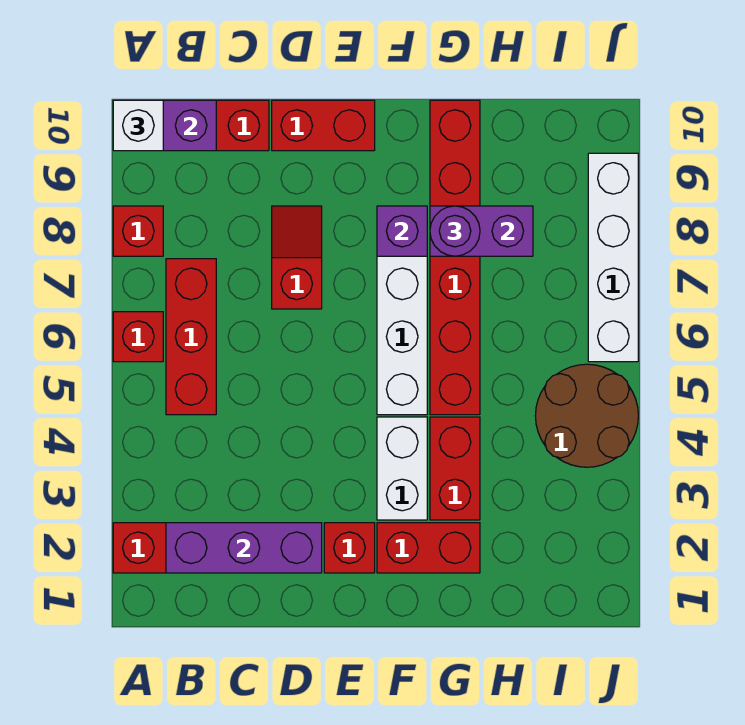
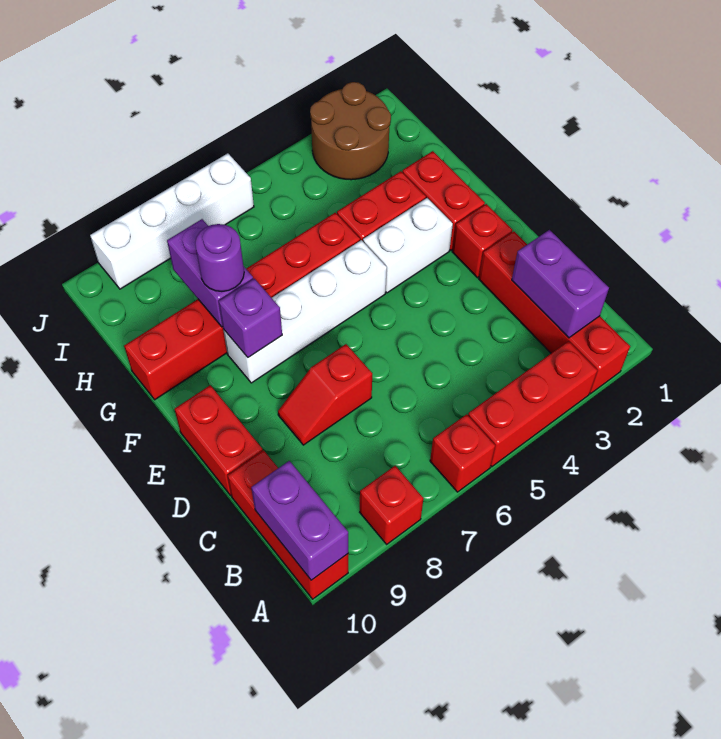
white 1x1 brick [113,100,163,151] -> none
purple 1x3 brick [166,523,322,573] -> purple 1x2 brick [512,230,609,338]
red 1x3 brick [166,259,216,415] -> red 1x3 brick moved to [468,341,598,467]
brown 2x2 round brick [535,364,638,467] -> brown 2x2 round brick moved to [310,82,391,180]

